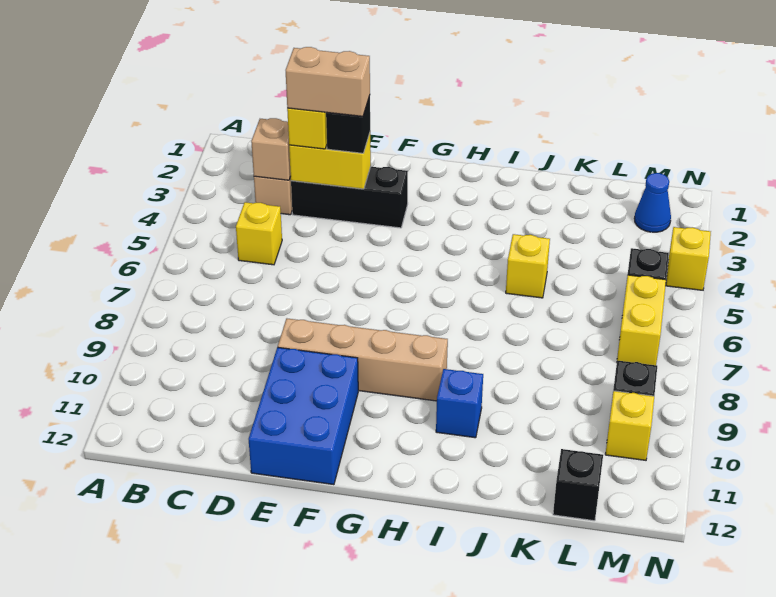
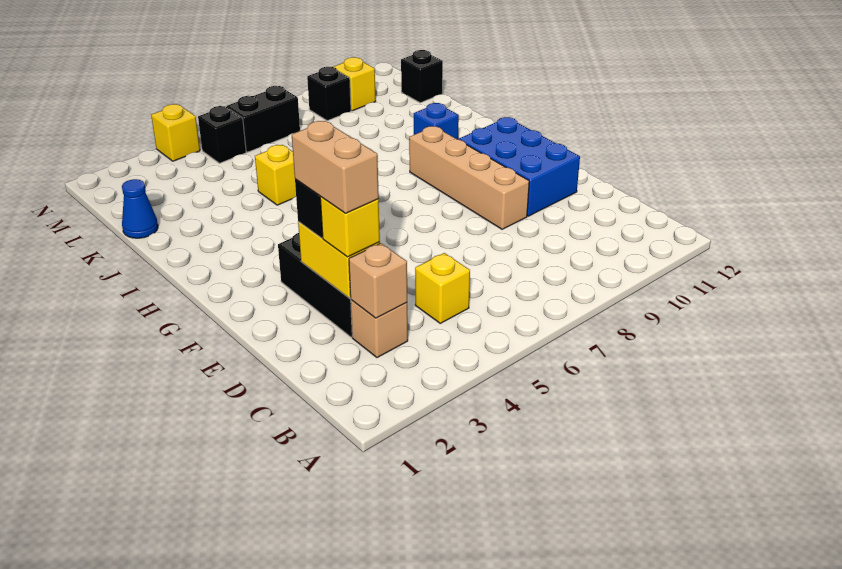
blue 2x3 brick [249,347,358,485] -> blue 2x3 brick turned to [458,117,580,216]
blue 1x1 cone [634,173,671,232] -> blue 1x1 cone moved to [122,179,158,238]
yellow 1x2 brick [617,275,666,365] -> black 1x2 brick [227,86,300,152]

